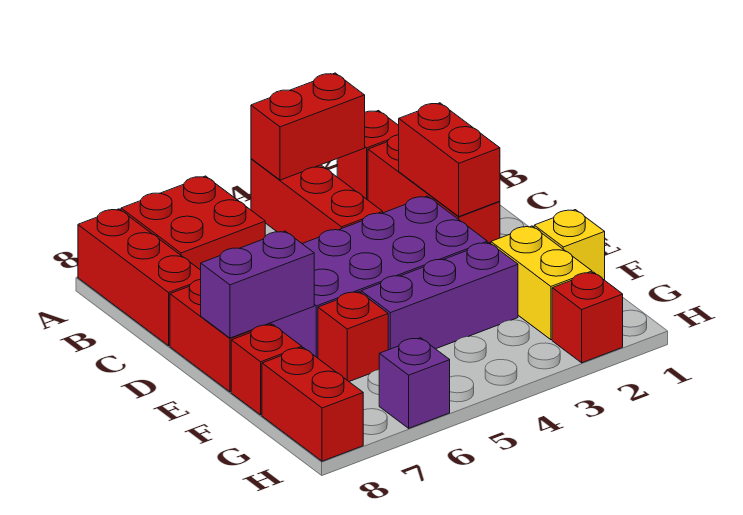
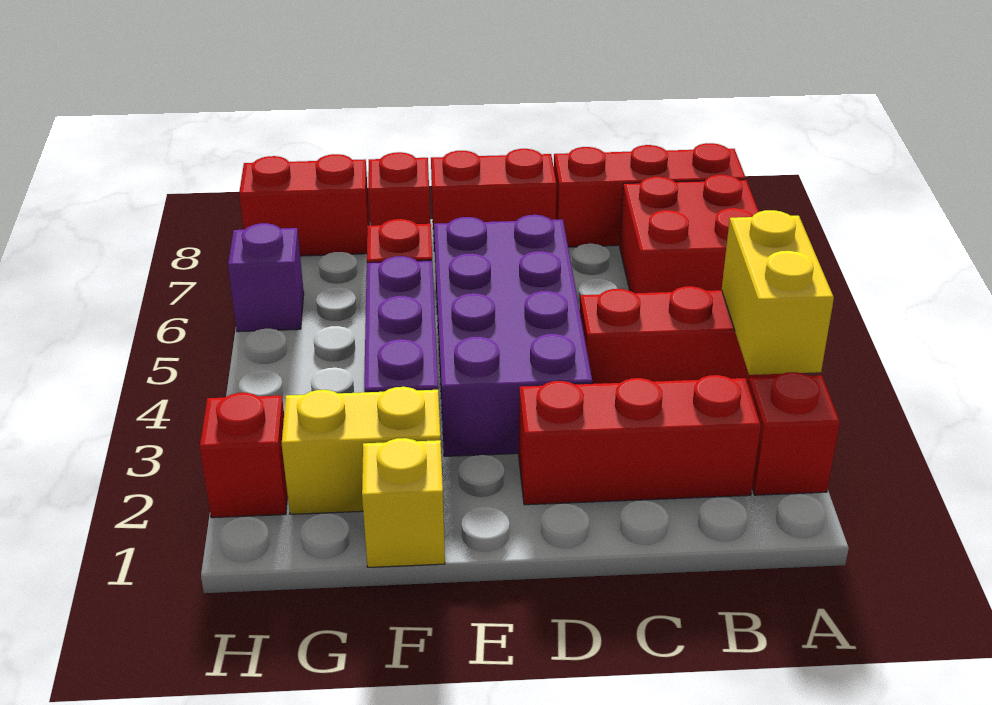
red 1x2 brick [251,73,365,180] -> yellow 1x2 brick [722,210,834,375]
red 1x2 brick [399,103,500,216] -> none
purple 1x2 brick [201,231,314,338] -> none

